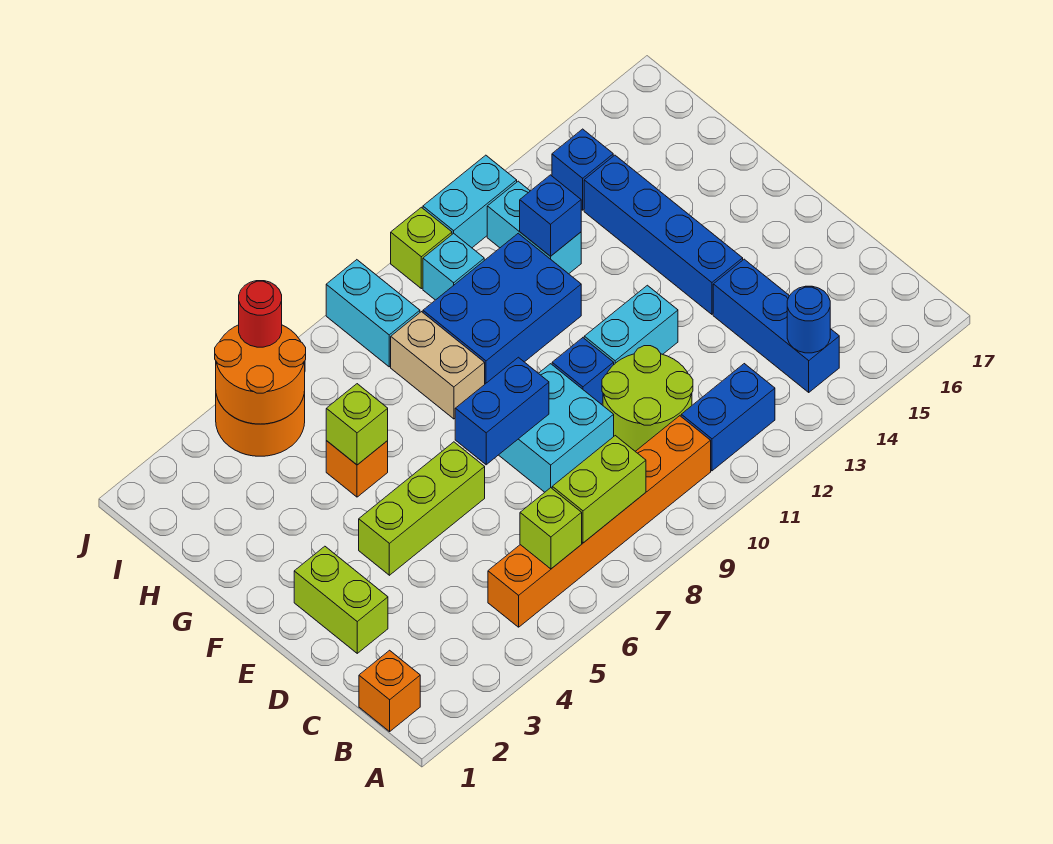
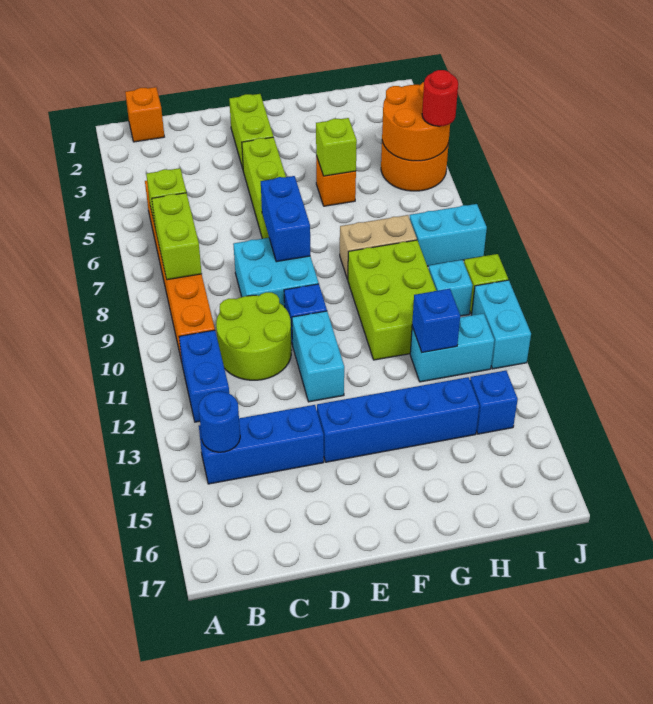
lime 1x2 brick [294,546,388,653] -> lime 1x2 brick turned to [229,94,273,169]
blue 2x3 brick [423,233,581,384] -> lime 2x3 brick [348,240,436,360]

